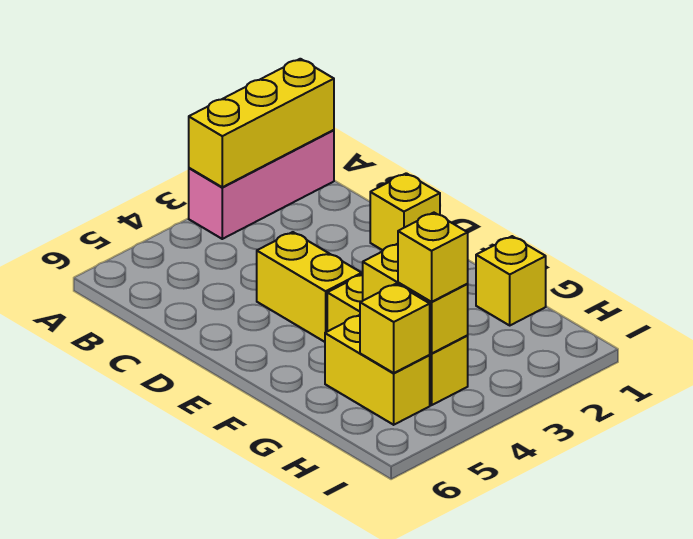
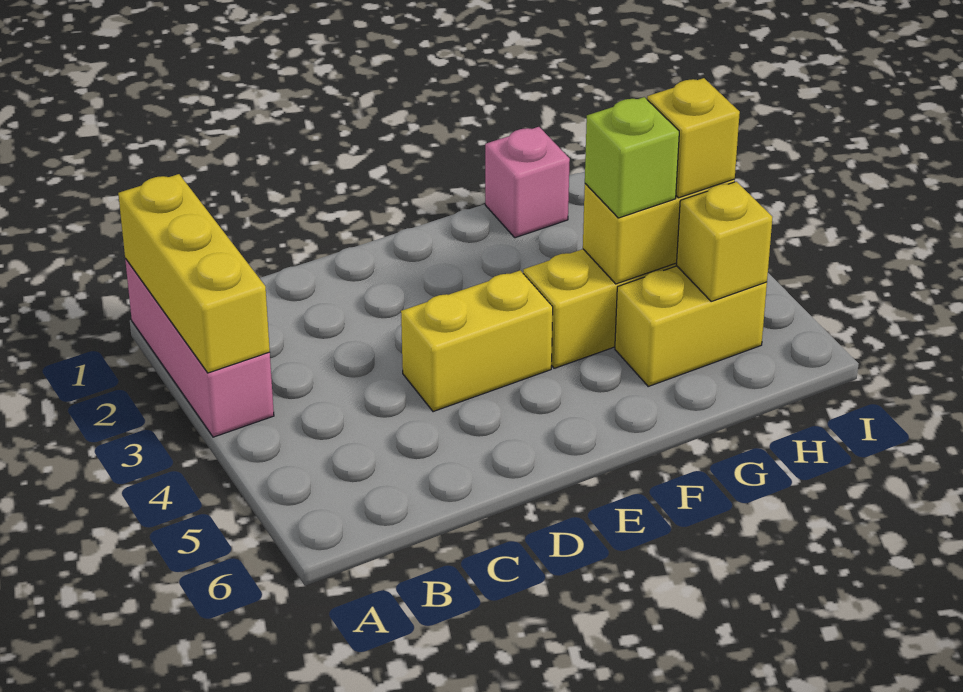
yellow 1x1 brick [370,173,440,250] -> none
yellow 1x1 brick [476,236,546,325] -> pink 1x1 brick [485,127,570,238]
none -> lime 1x1 brick [585,97,679,218]

